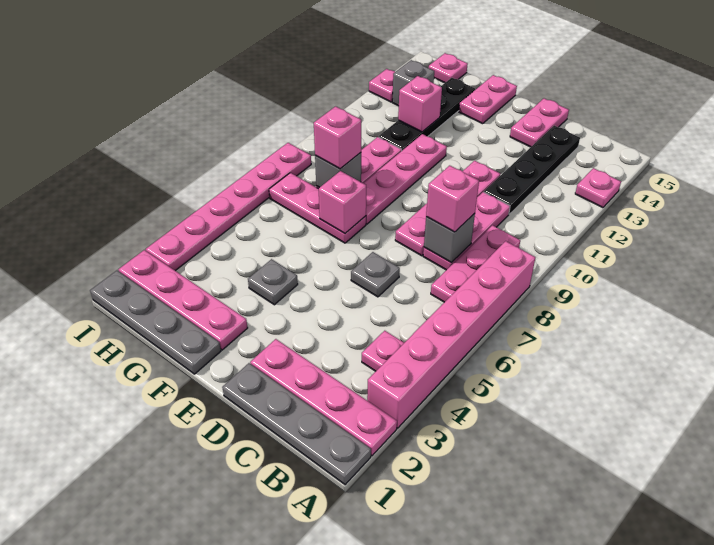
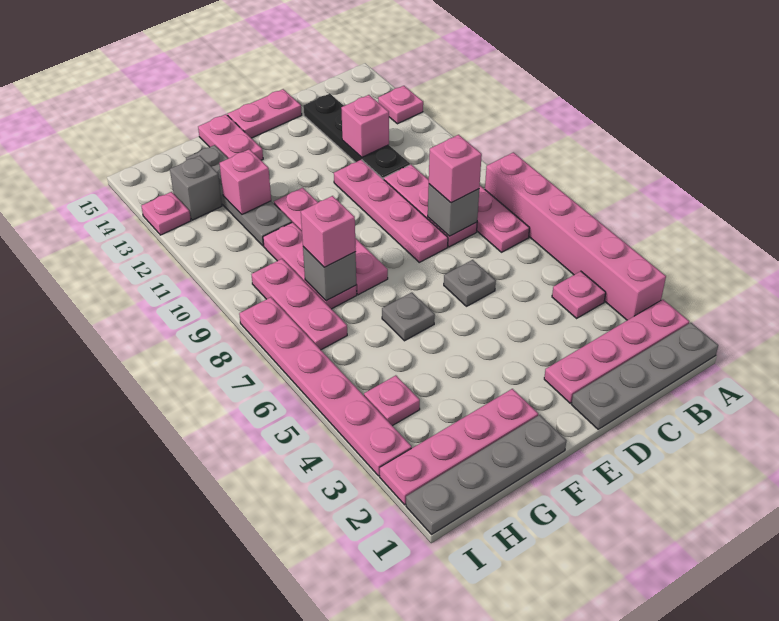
pink 1x2 plate [510,98,569,147] -> pink 1x2 plate turned to [228,89,302,138]
grey 1x1 plate [248,259,298,305] -> grey 1x1 plate moved to [382,292,435,341]
pink 1x3 plate [269,173,366,243] -> pink 1x3 plate turned to [251,259,347,350]
pink 1x1 brick [319,171,366,233] -> pink 1x1 brick moved to [341,95,389,157]
black 1x4 plate [379,78,475,150] -> grey 1x4 plate [186,145,292,246]
pink 1x1 plate [429,53,468,83] -> pink 1x1 plate moved to [364,375,420,426]

